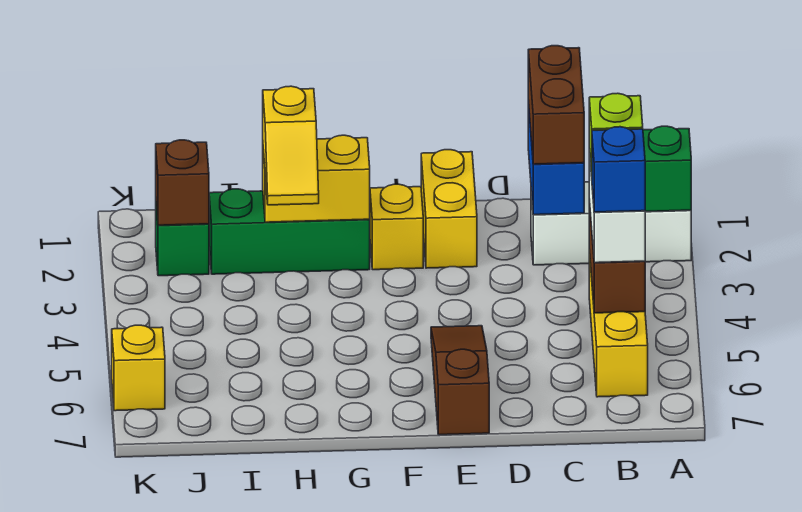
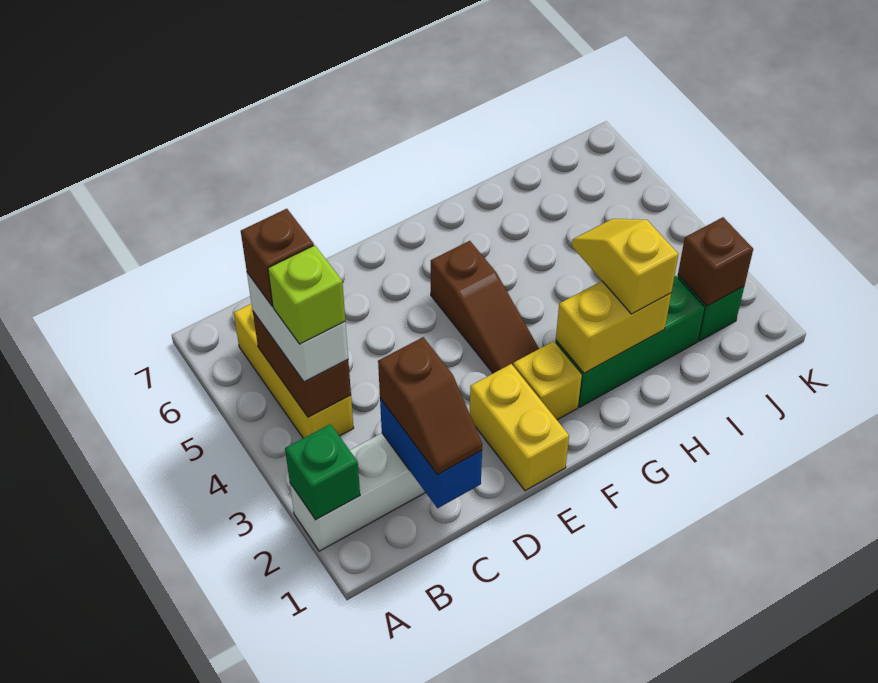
blue 1x1 brick [592,127,645,212] -> brown 1x1 brick [241,209,314,306]
brown 1x2 brick [528,46,584,164] -> brown 1x2 slope [378,337,482,475]
brown 1x3 slope [431,326,489,435] -> brown 1x3 slope moved to [431,241,539,373]
yellow 1x1 brick [112,325,165,411] -> none

